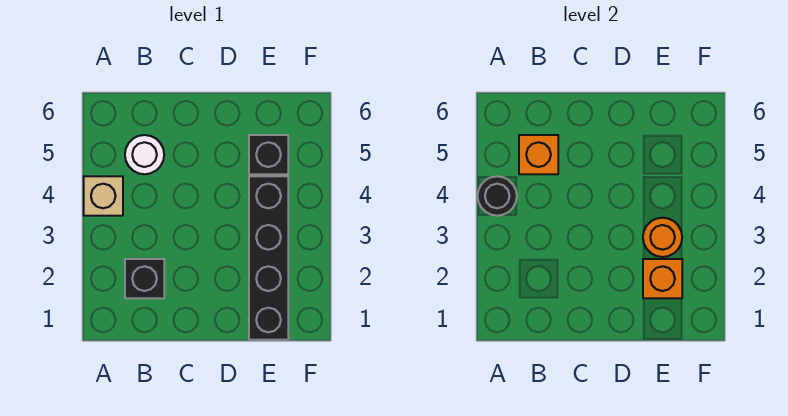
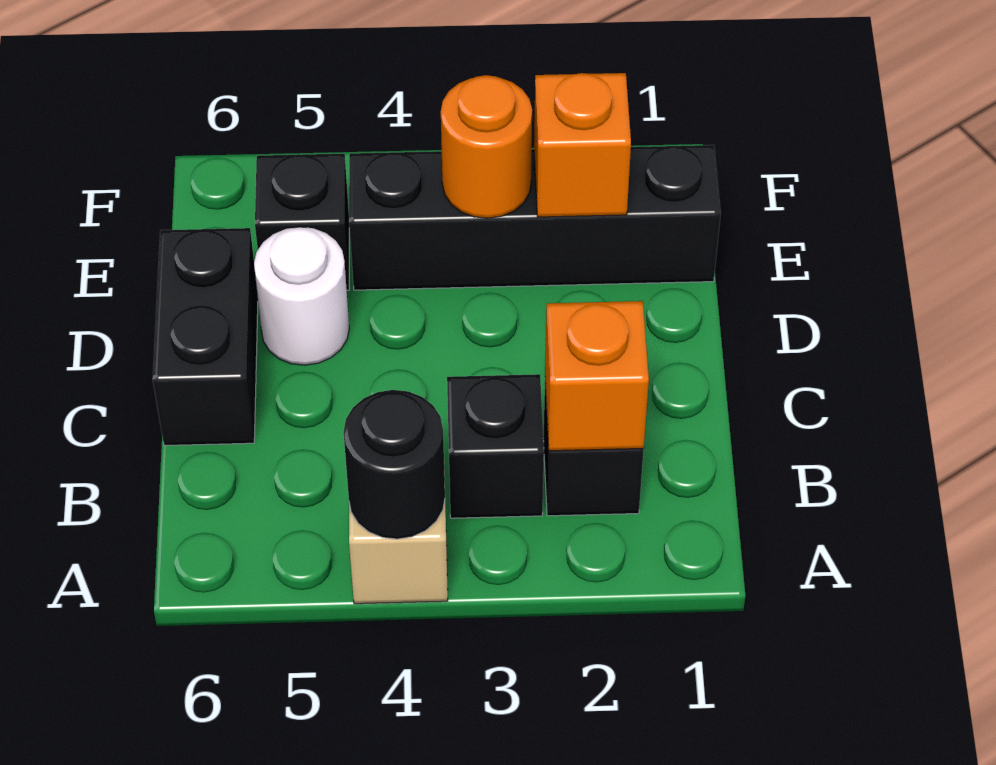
none -> black 1x1 brick [447,374,544,518]
white 1x1 round brick [125,135,164,174] -> white 1x1 round brick moved to [254,227,349,365]
orange 1x1 brick [519,135,558,174] -> orange 1x1 brick moved to [545,301,649,451]
none -> black 1x2 brick [153,228,258,446]

